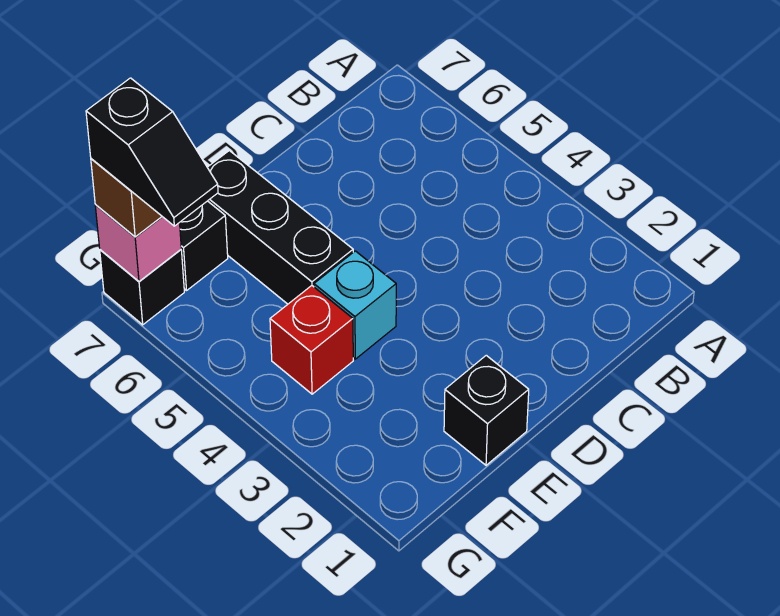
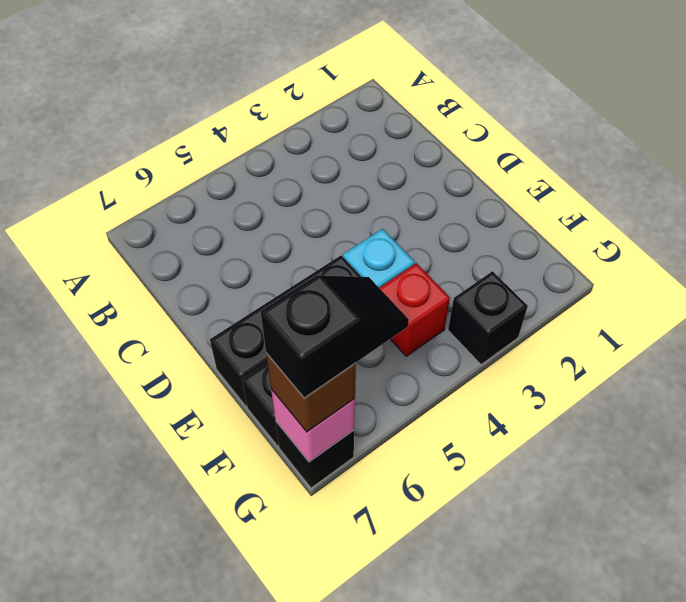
black 1x1 brick [444,355,529,465] -> black 1x1 brick moved to [448,271,528,365]

